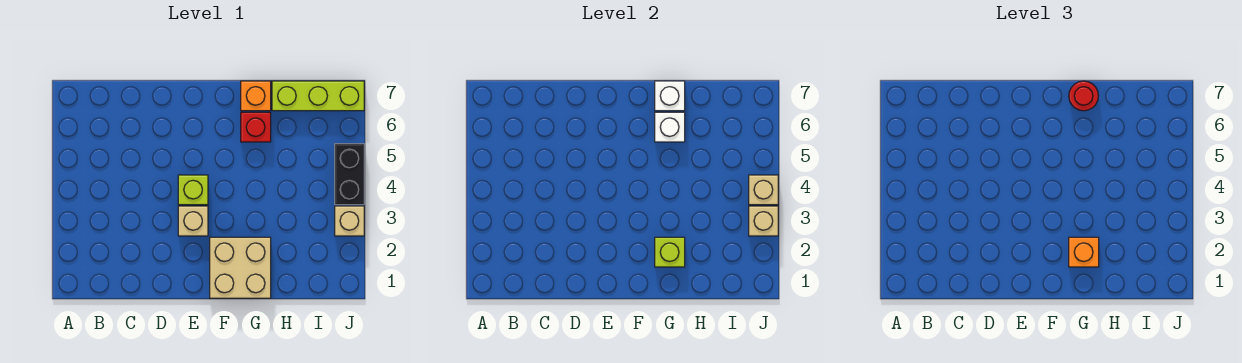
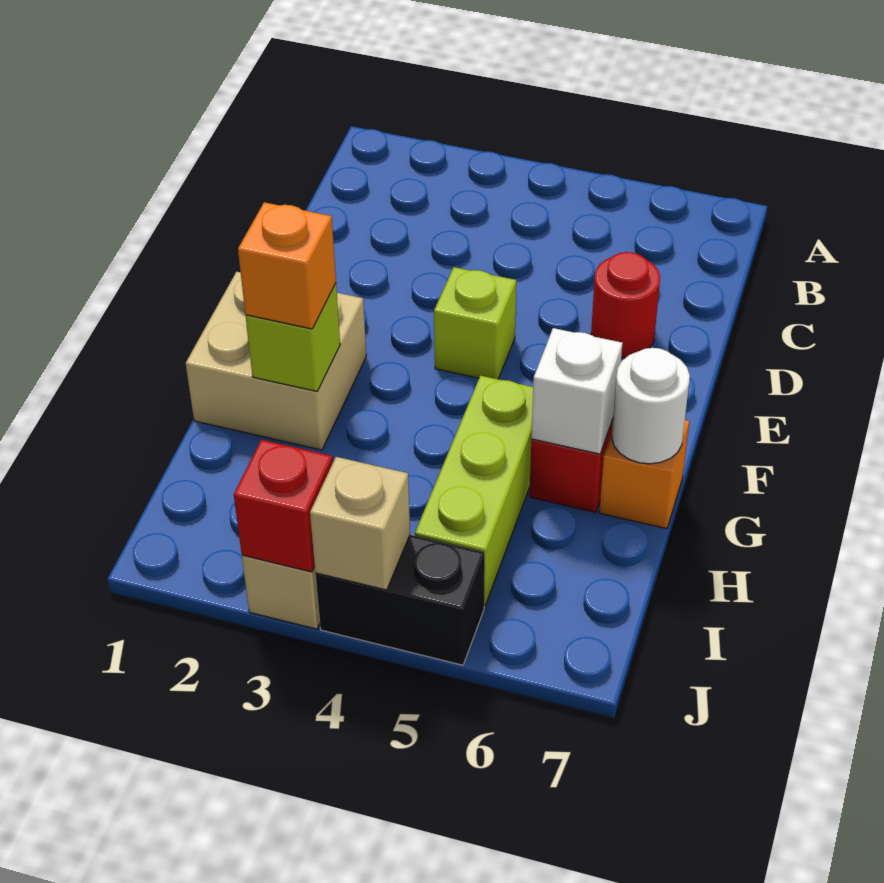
tan 1x1 brick [178,206,208,236] -> none
white 1x1 brick [655,81,685,111] -> white 1x1 round brick [612,348,690,464]
red 1x1 round brick [1069,81,1098,111] -> red 1x1 round brick moved to [591,252,660,358]
lime 1x3 brick [272,81,364,111] -> lime 1x3 brick moved to [415,376,533,606]
tan 1x1 brick [749,206,778,236] -> red 1x1 brick [234,440,333,572]

